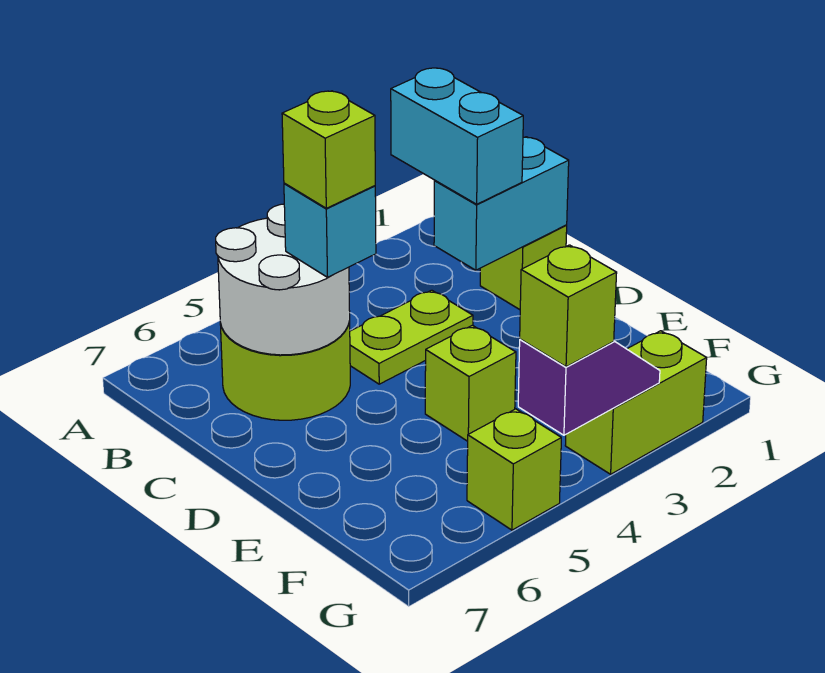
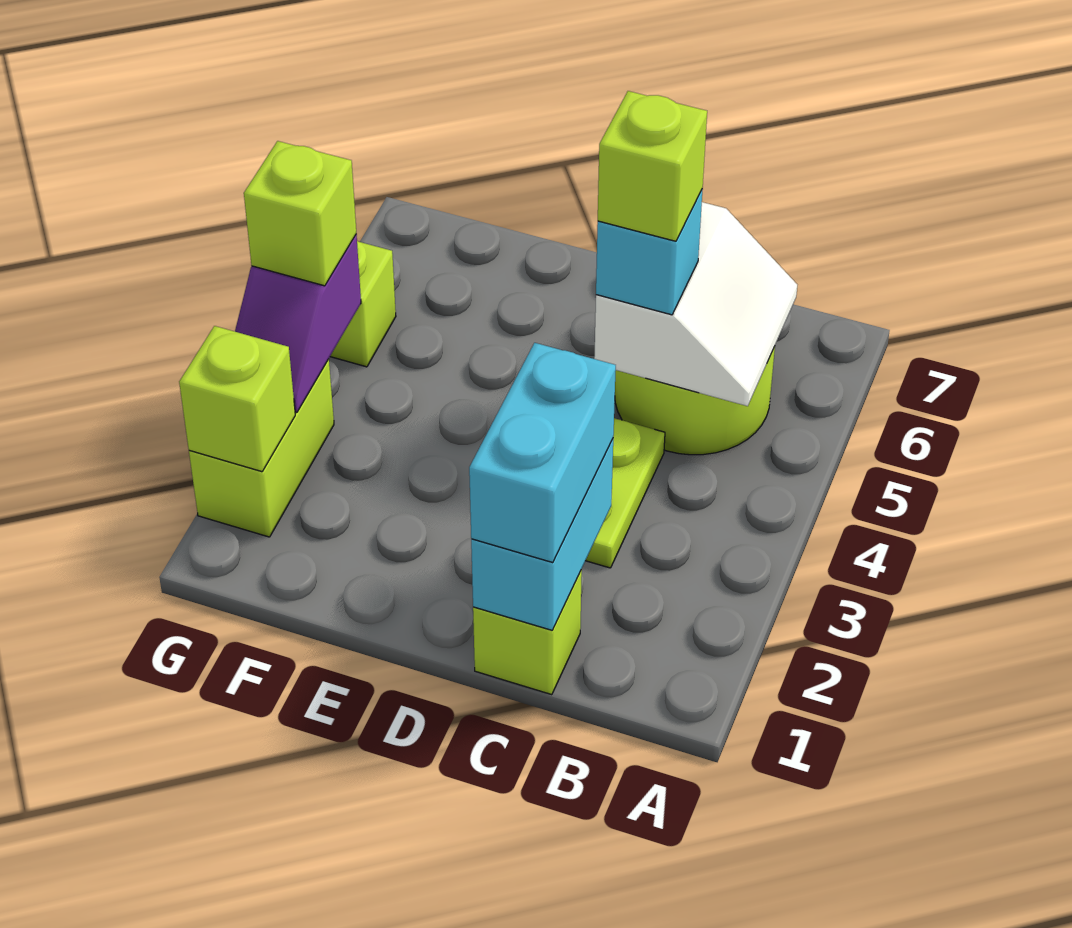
cyan 1x2 brick [391,68,523,204] -> cyan 1x2 brick turned to [469,343,616,563]
white 2x2 round brick [216,204,350,355] -> white 2x2 slope [594,202,797,406]
lime 1x1 brick [425,325,516,441] -> lime 1x1 brick moved to [179,326,295,472]

